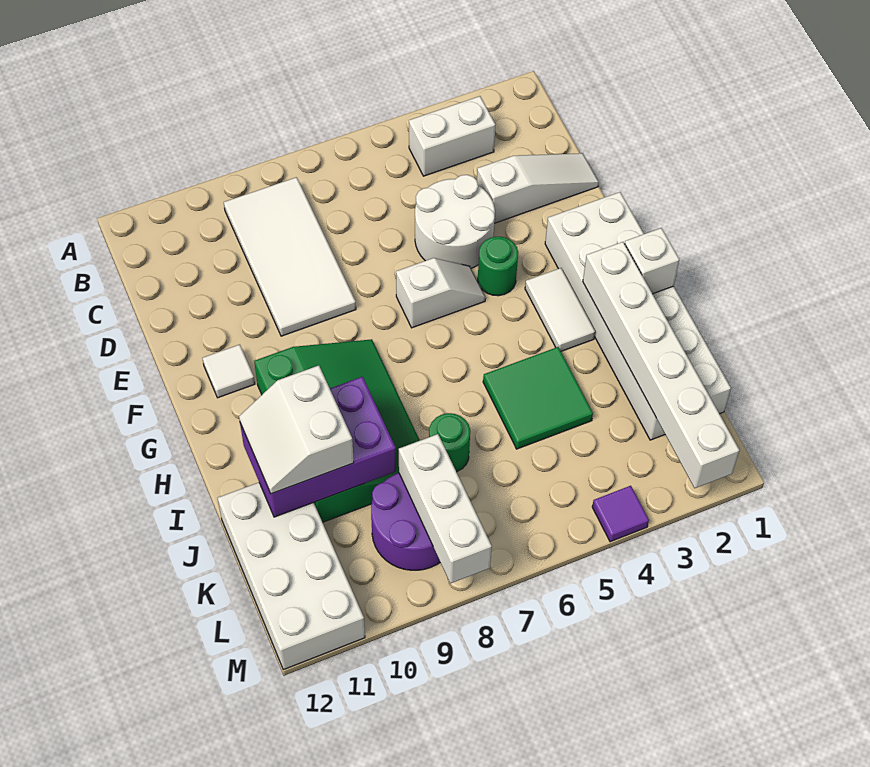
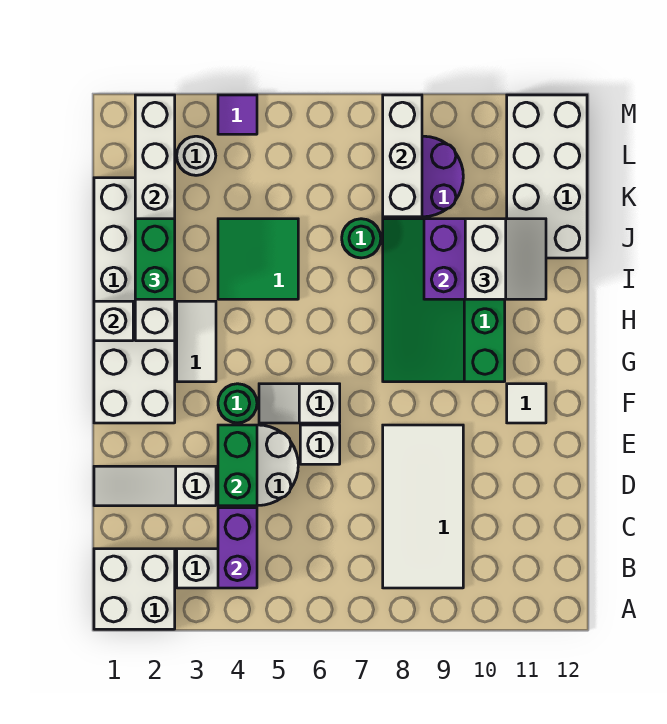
none -> white 2x2 brick [94,549,175,629]
none -> purple 1x2 brick [218,508,257,588]
none -> green 1x2 brick [218,425,257,506]
none -> white 1x1 brick [300,425,340,464]
none -> green 1x2 brick [135,219,175,299]
none -> white 1x1 round brick [177,136,216,175]

